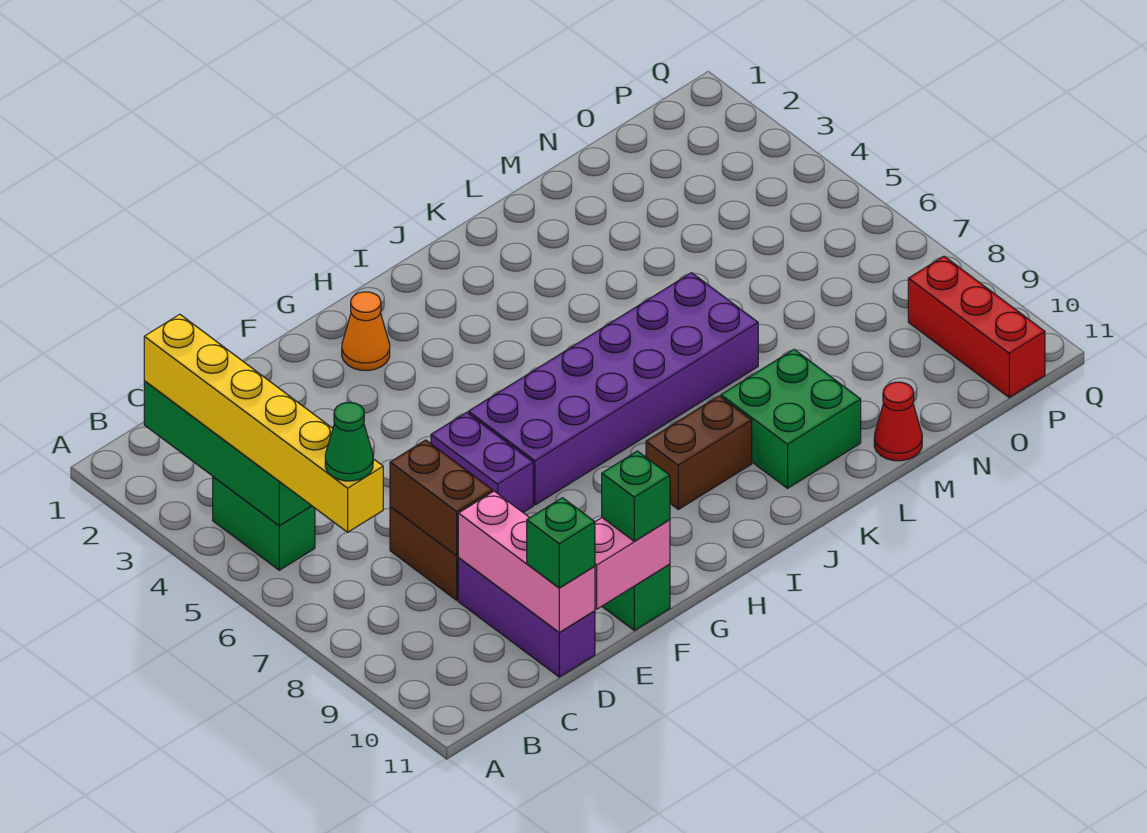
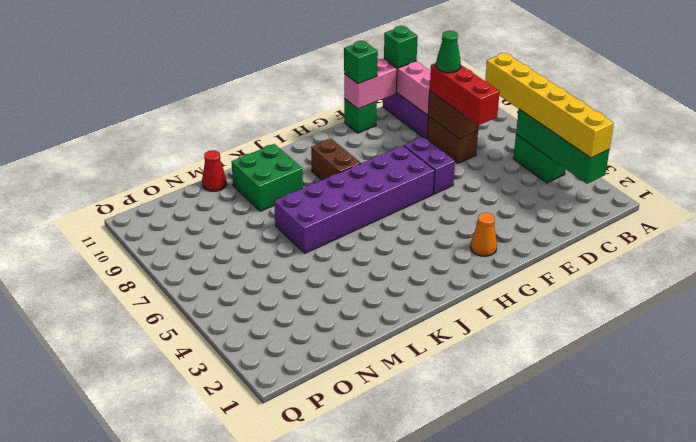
green 1x1 cone [325,403,373,481] -> green 1x1 cone moved to [436,31,461,73]
brown 1x2 brick [646,396,752,509] -> brown 1x2 brick turned to [311,139,361,180]
red 1x3 brick [908,256,1045,397] -> red 1x3 brick moved to [430,63,500,125]

